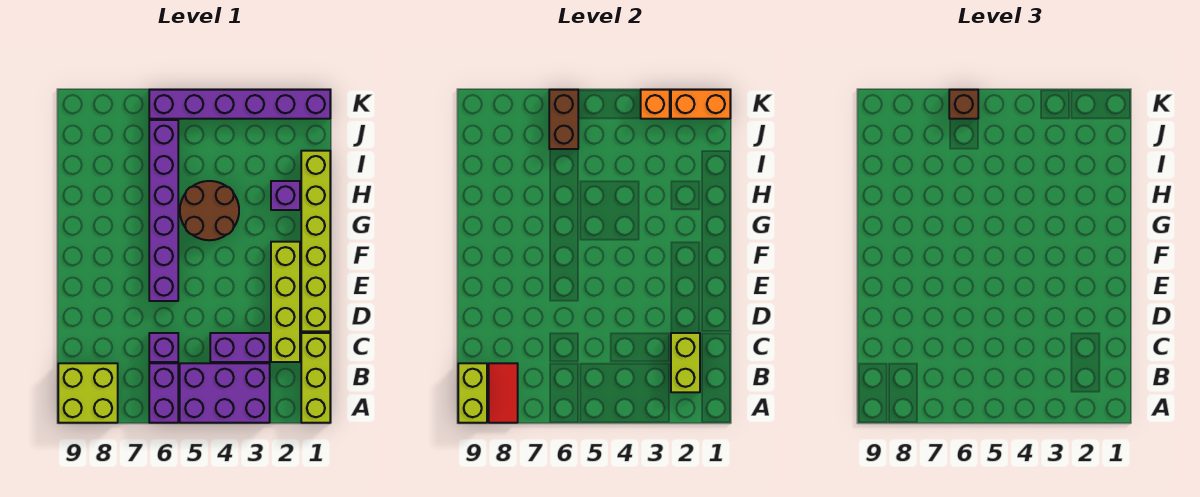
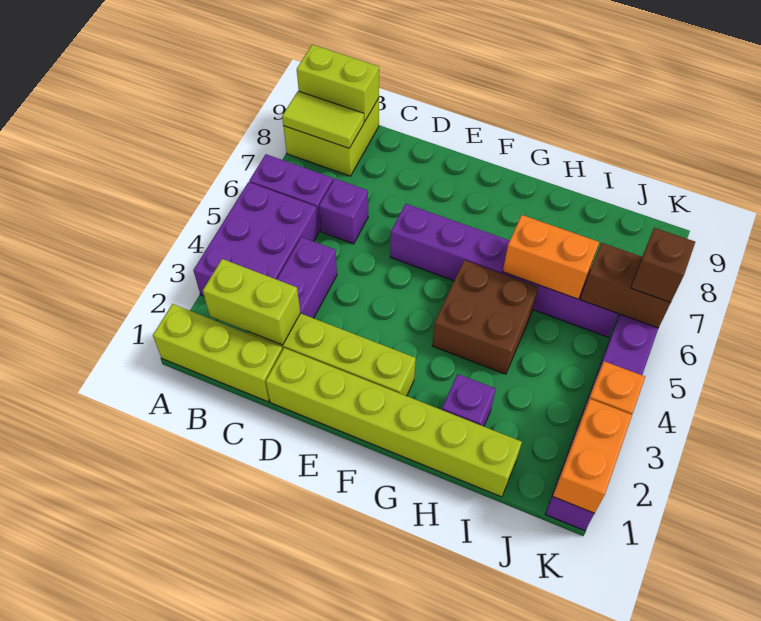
red 1x2 tile [489,363,518,423] -> lime 1x2 tile [282,91,364,148]
brown 2x2 round brick [180,181,239,240] -> brown 2x2 brick [432,260,538,374]
none -> orange 1x2 brick [503,215,599,299]

